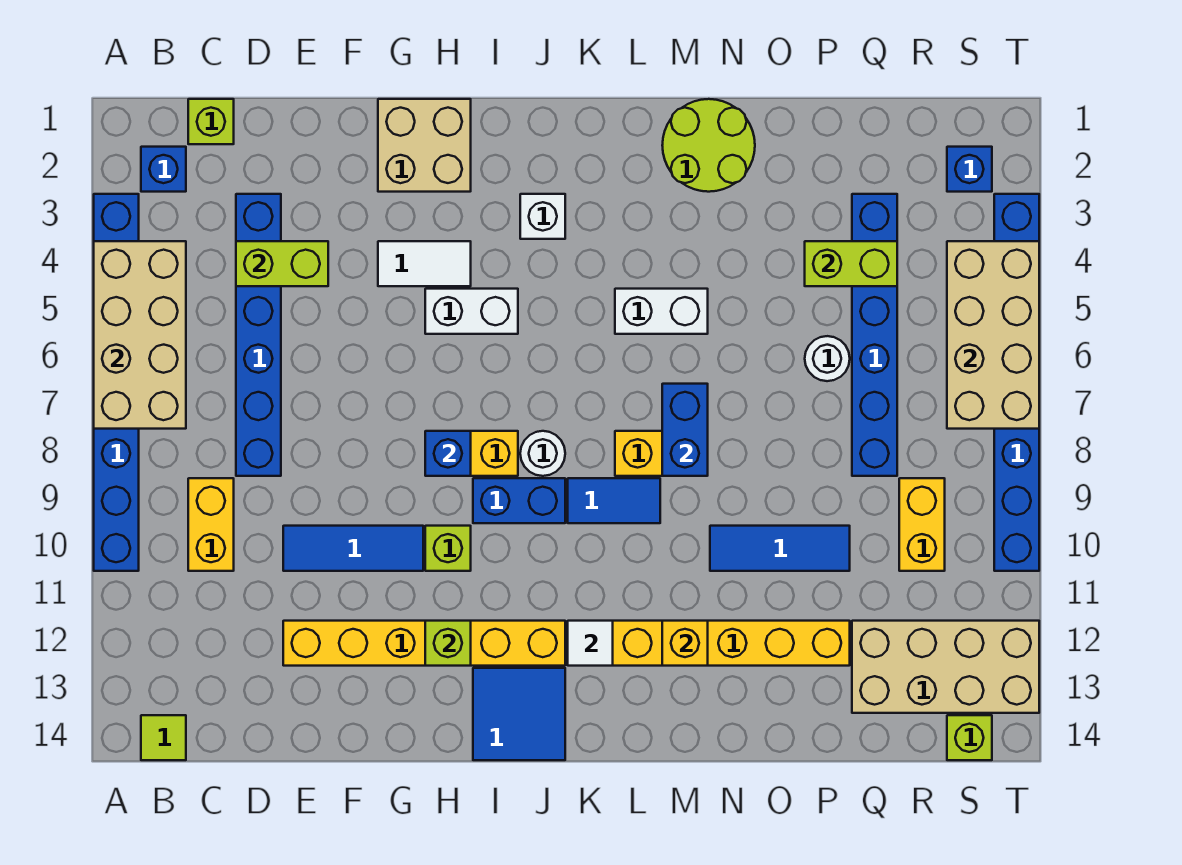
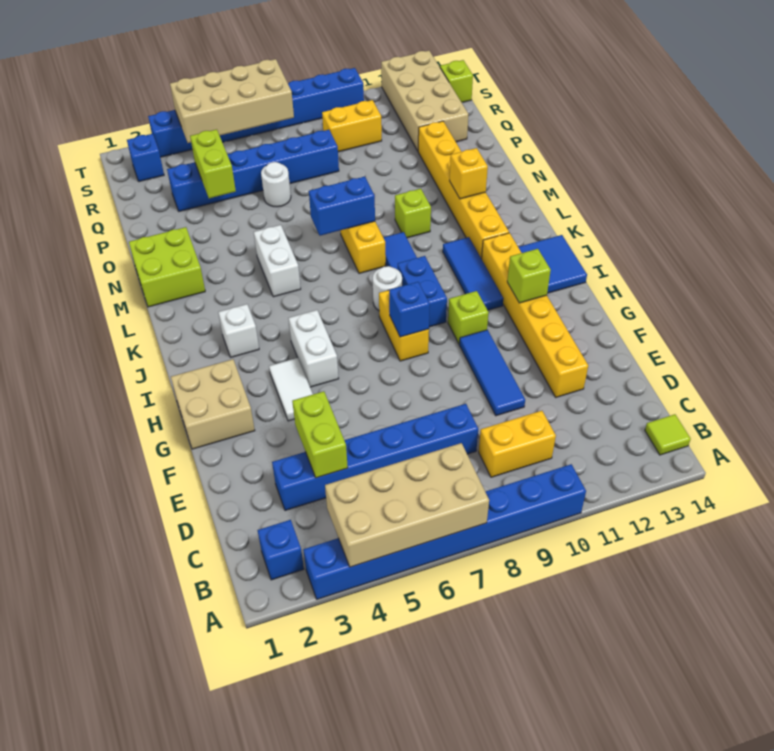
lime 1x1 brick [188,99,234,144] -> lime 1x1 brick moved to [395,189,431,238]
white 1x1 tile [568,621,613,666] -> none
lime 2x2 round brick [662,99,755,192] -> lime 2x2 brick [129,227,205,307]
blue 1x3 tile [710,526,850,571] -> blue 1x3 tile moved to [443,237,504,310]

